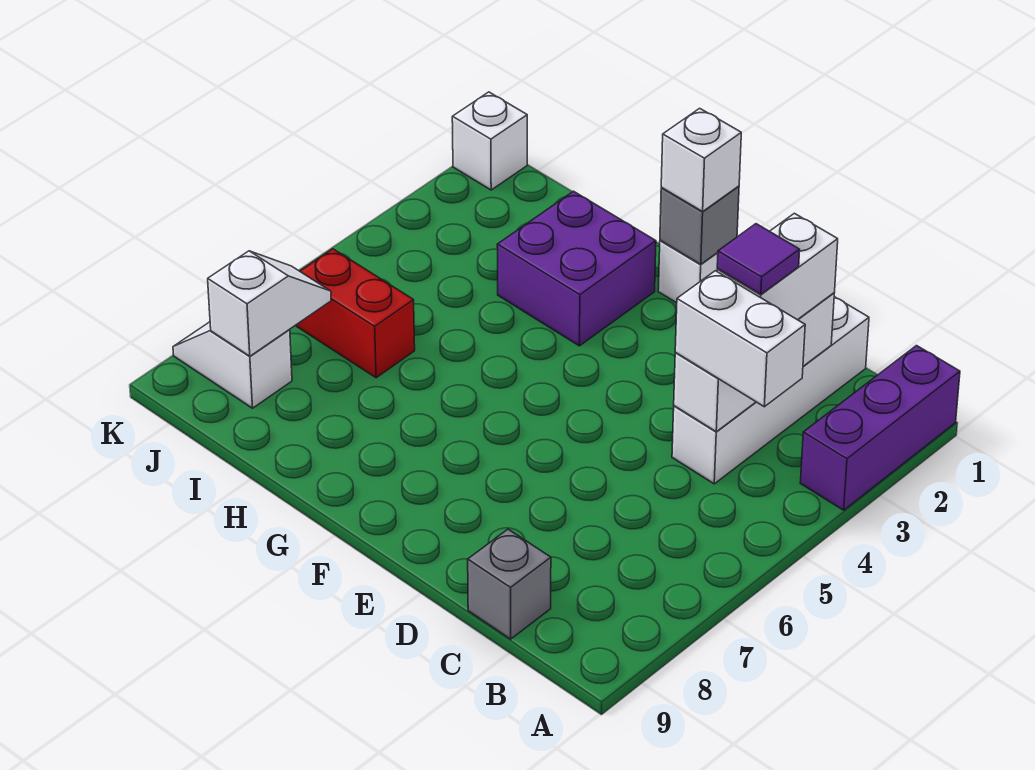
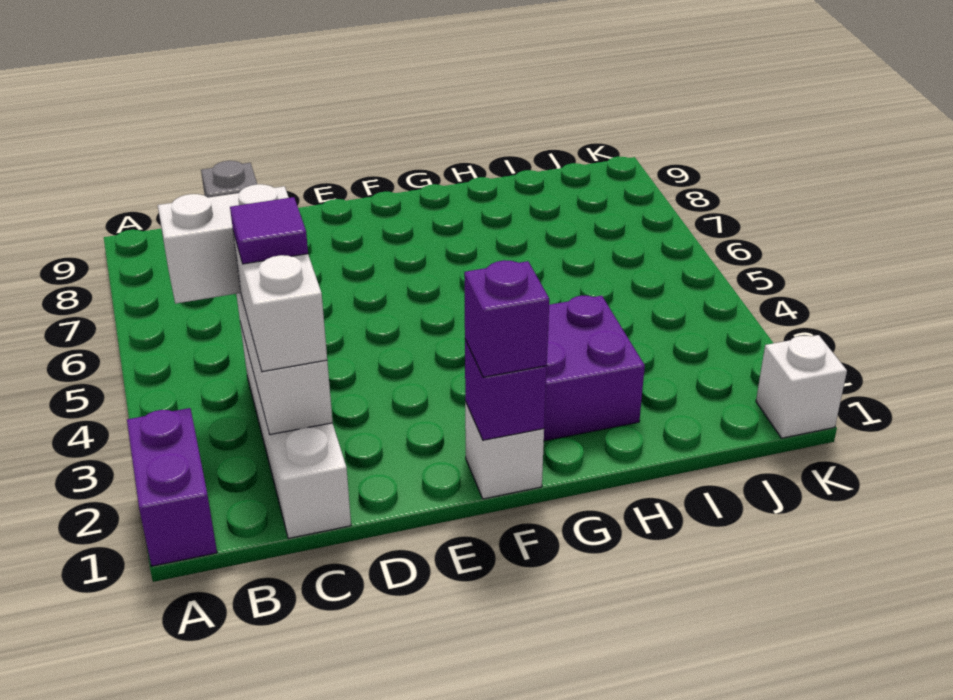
purple 1x3 brick [800,346,960,510] -> purple 1x2 brick [127,408,217,566]
grey 1x1 brick [660,186,739,264] -> purple 1x1 brick [465,340,547,440]
white 1x1 brick [661,108,741,211] -> purple 1x1 brick [464,260,549,377]
red 1x2 brick [296,249,415,378] -> none
white 1x2 slope [208,251,331,356] -> none
white 1x2 slope [173,322,292,408] -> none

